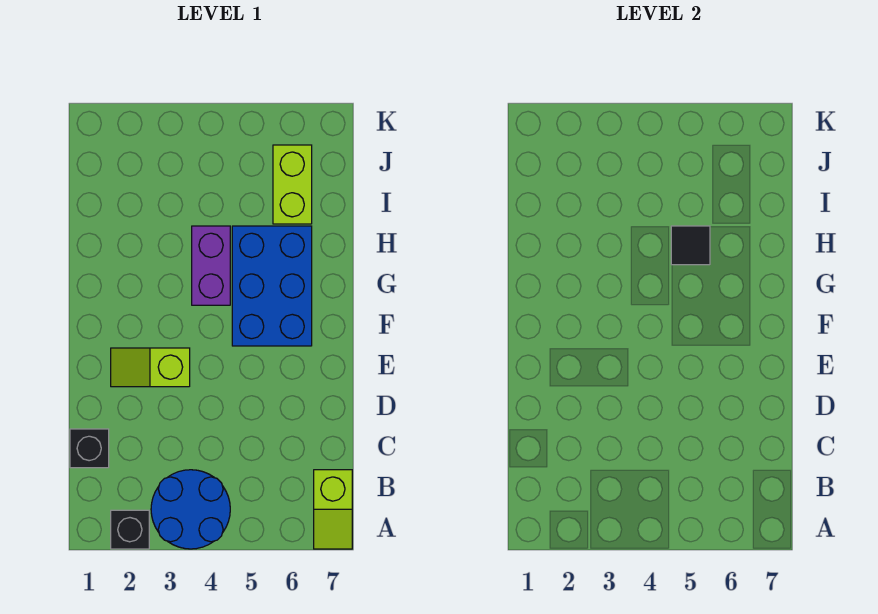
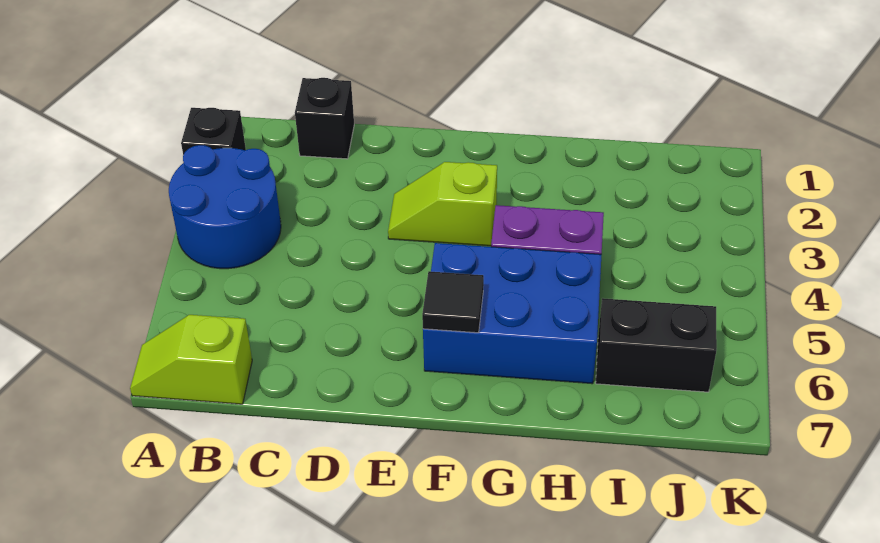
lime 1x2 slope [111,348,190,387] -> lime 1x2 slope turned to [388,162,497,246]
black 1x1 tile [671,226,710,265] -> black 1x1 tile moved to [422,271,484,333]
lime 1x2 brick [273,145,312,224] -> black 1x2 brick [596,298,717,392]

